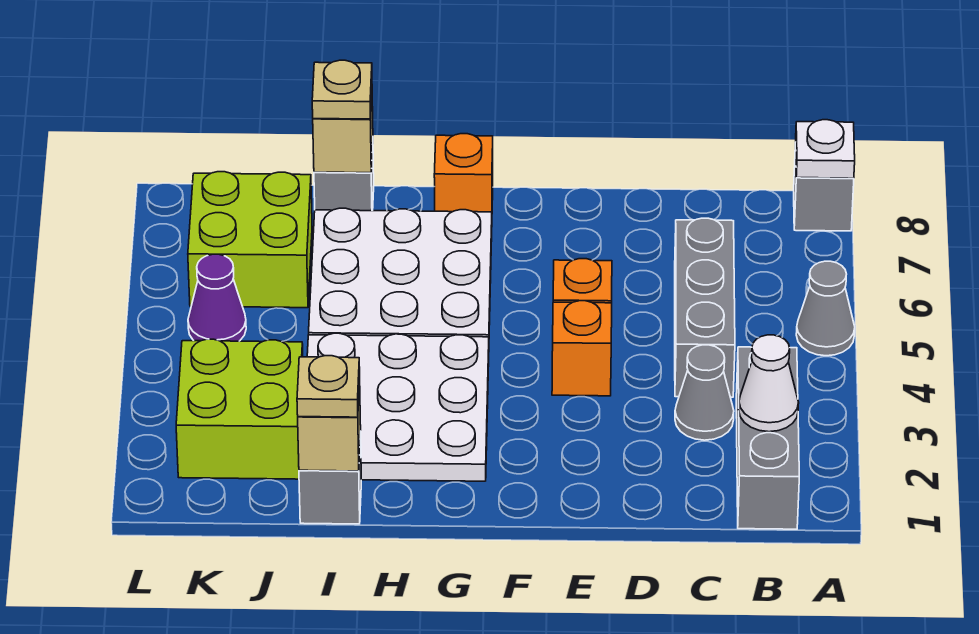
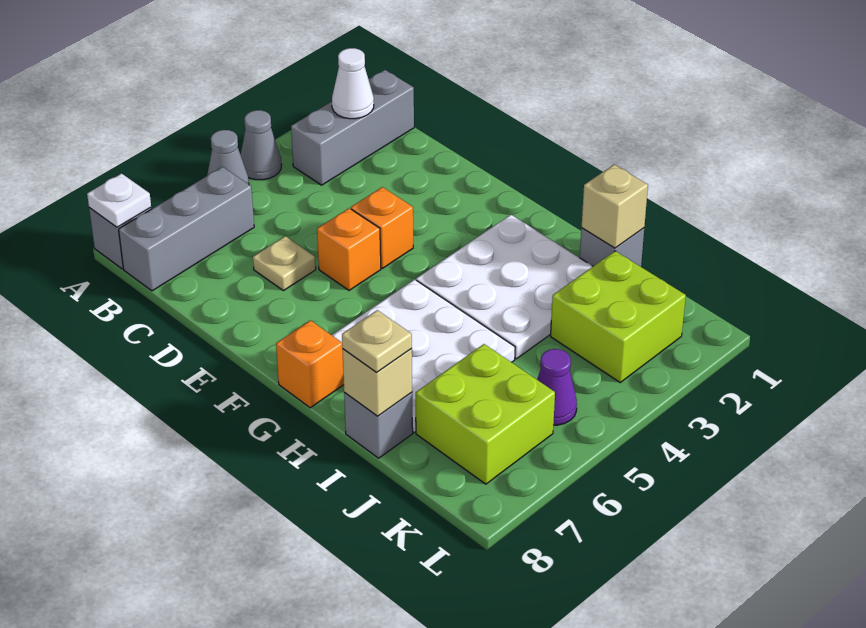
grey 1x1 cone [675,345,734,440] -> grey 1x1 cone moved to [241,110,282,180]
grey 1x3 brick [675,218,735,397] -> grey 1x3 brick moved to [119,167,254,291]
tan 1x1 plate [297,356,360,417] -> tan 1x1 plate moved to [253,236,316,291]

